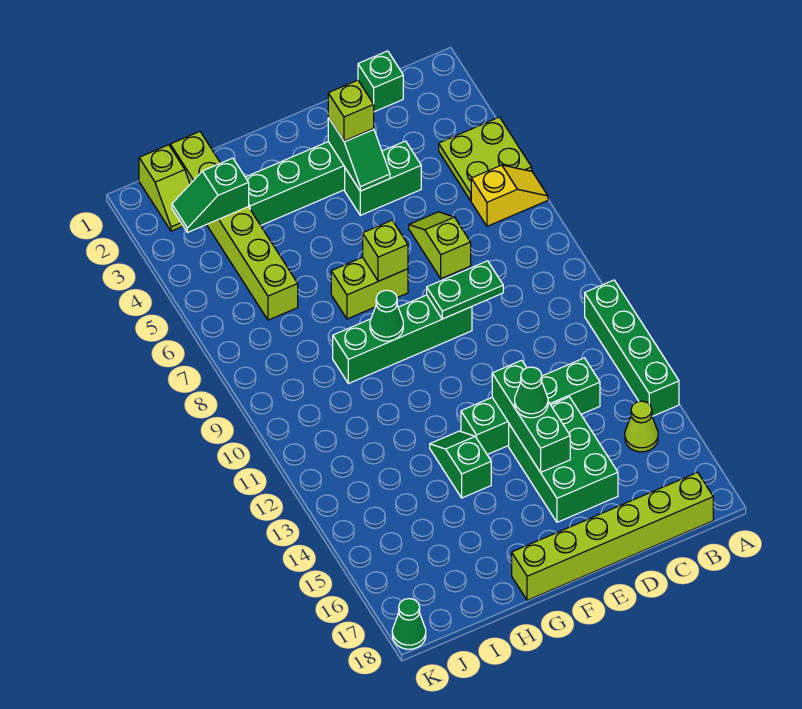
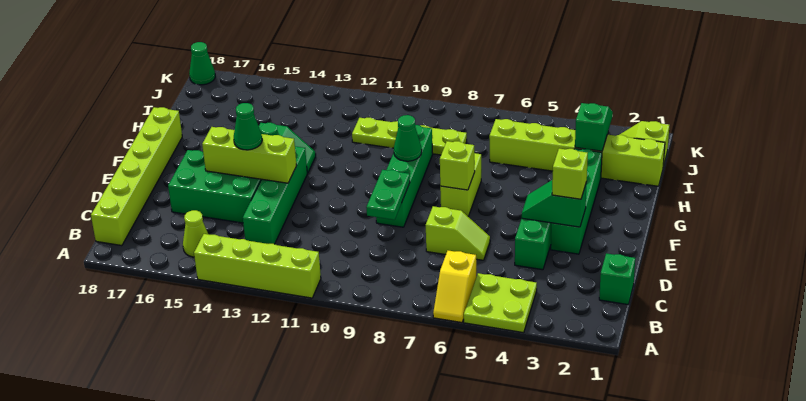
green 1x4 brick [585,280,679,416] -> lime 1x4 brick [194,234,321,298]
green 1x3 brick [492,360,570,472] -> lime 1x3 brick [202,127,297,183]
none -> lime 1x4 plate [352,118,467,155]

